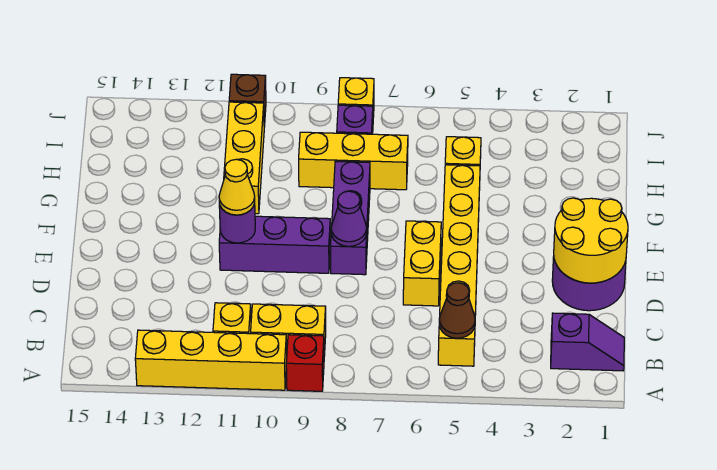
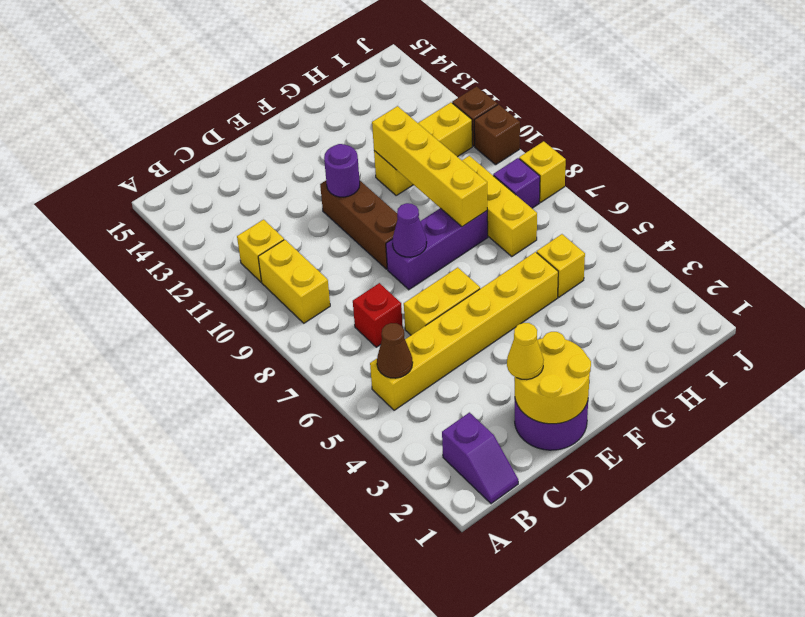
red 1x1 brick [286,335,324,391] -> red 1x1 brick moved to [353,283,403,347]
yellow 1x4 brick [135,330,287,390] -> yellow 1x4 brick moved to [372,106,487,227]
purple 1x3 brick [219,216,330,273] -> brown 1x3 brick [320,181,398,269]
yellow 1x1 cone [219,159,255,215] -> yellow 1x1 cone moved to [507,323,544,380]
none -> brown 1x1 brick [474,104,520,165]

